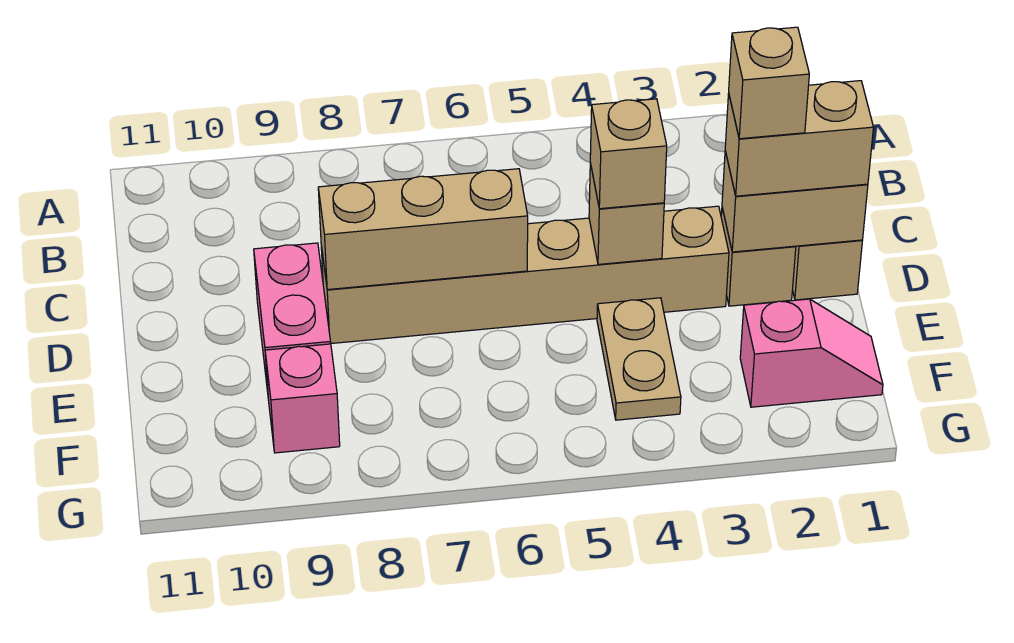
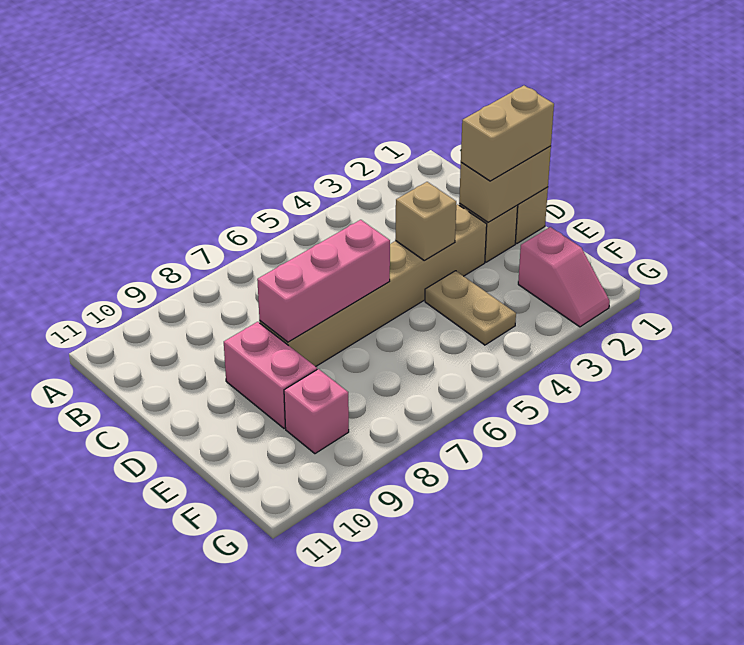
tan 1x1 brick [729,27,809,139] -> none
tan 1x1 brick [590,99,667,209] -> none
tan 1x3 brick [318,169,528,290] -> pink 1x3 brick [257,220,390,342]
pink 1x2 slope [740,299,883,407] -> pink 1x2 slope turned to [518,227,610,327]

